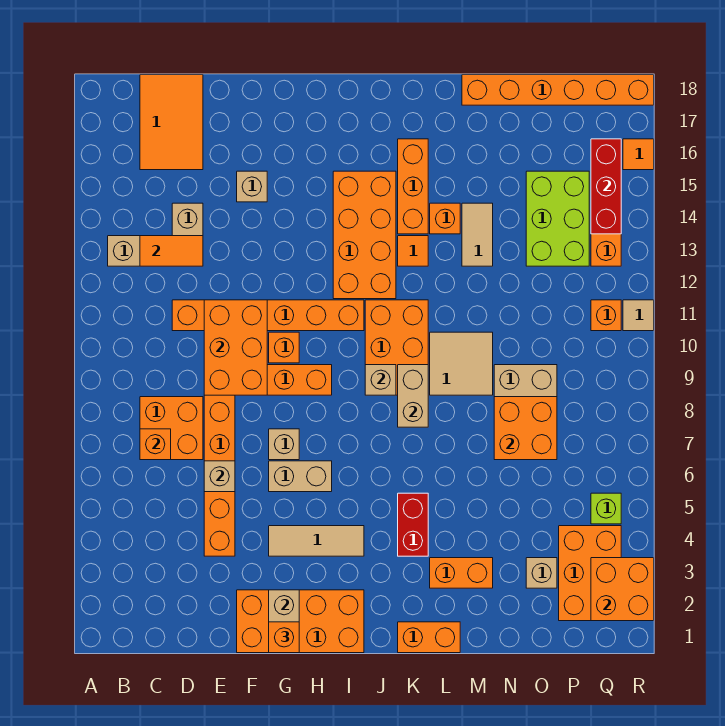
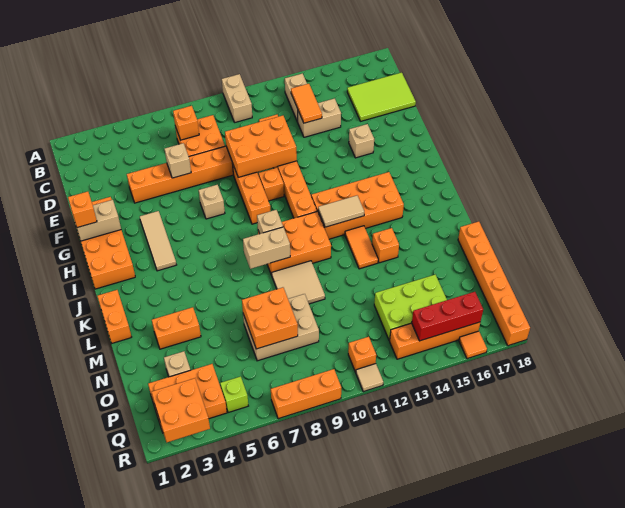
orange 2x3 tile [140,75,203,170] -> lime 2x3 tile [347,73,416,121]
tan 1x2 brick [269,461,332,492] -> tan 1x2 brick moved to [222,74,252,122]
red 1x2 brick [398,493,428,556] -> none
orange 1x1 tile [398,236,428,266] -> orange 1x2 tile [345,226,378,269]
orange 1x3 brick [398,139,428,234] -> orange 1x3 brick moved to [271,369,341,419]
orange 1x2 brick [430,558,493,588] -> orange 1x2 brick turned to [152,307,201,349]
tan 1x2 tile [462,203,493,266] -> tan 1x2 tile moved to [318,196,364,227]

